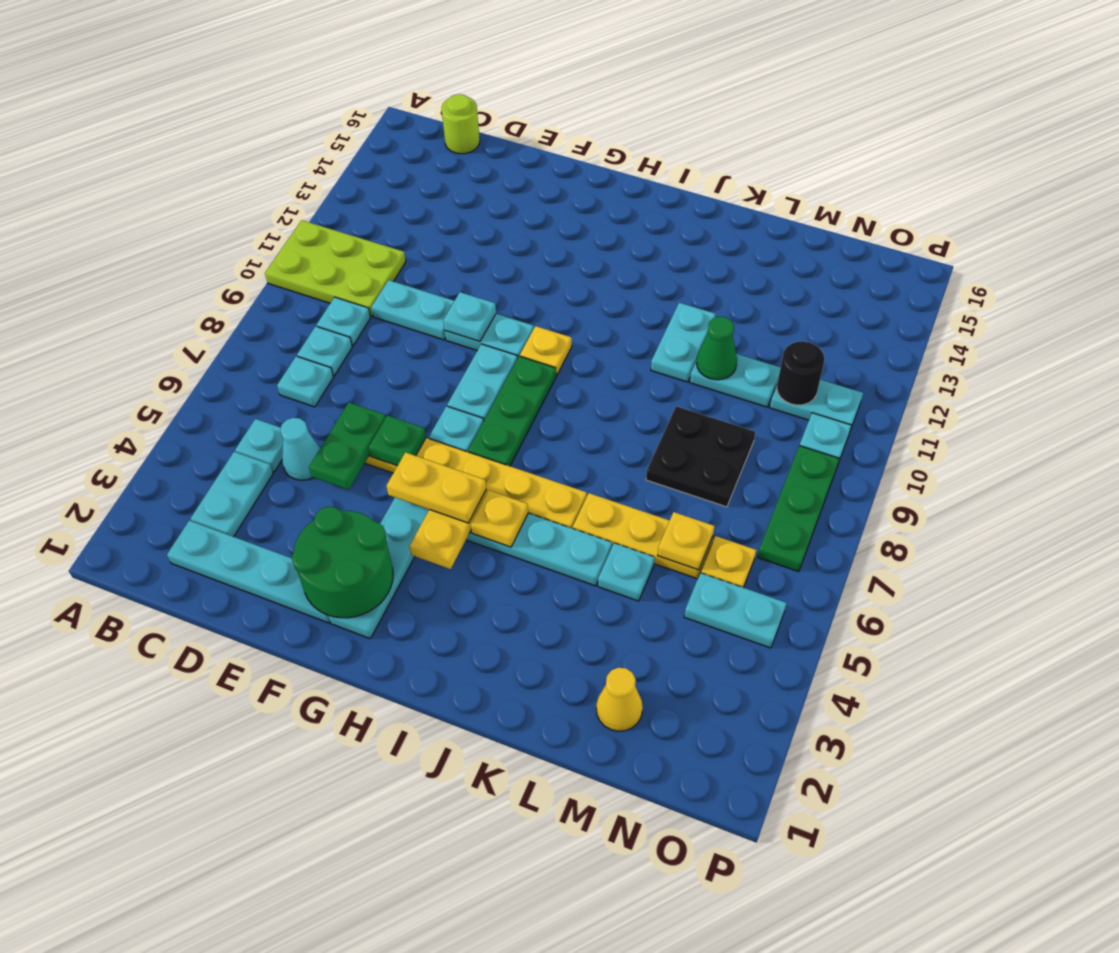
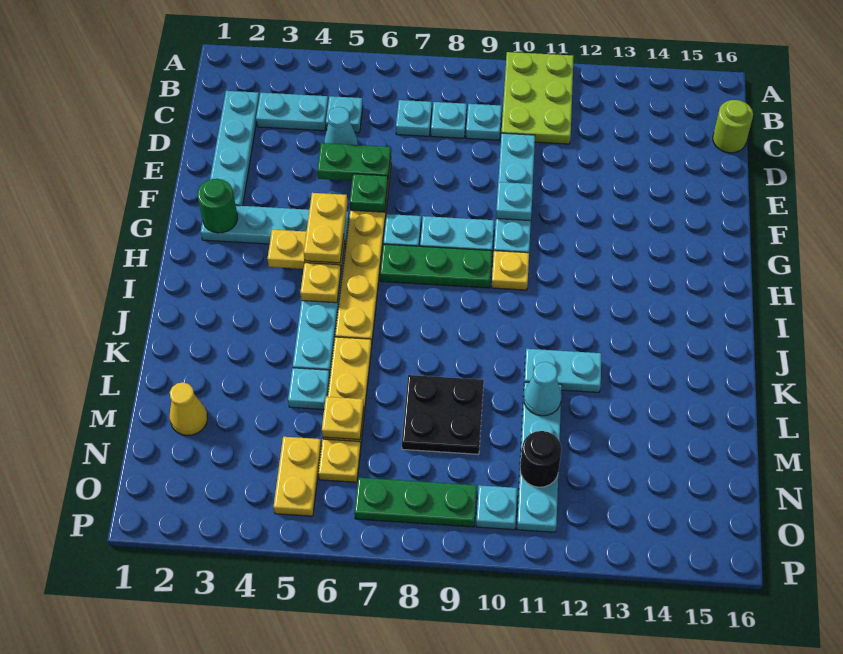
green 2x2 round brick [292,507,393,618] -> green 1x1 round brick [197,179,238,233]
green 1x1 cone [696,317,737,380] -> cyan 1x1 cone [524,362,562,416]
cyan 1x2 plate [684,573,786,648] -> yellow 1x2 plate [274,437,322,516]

